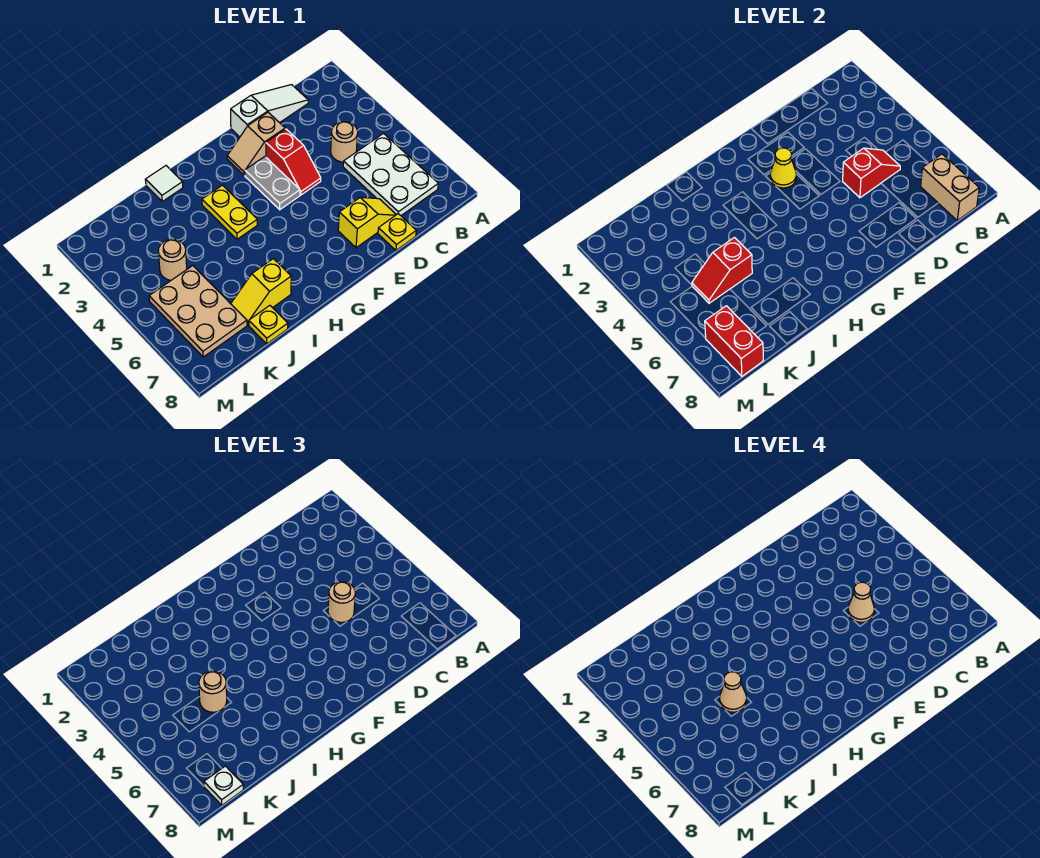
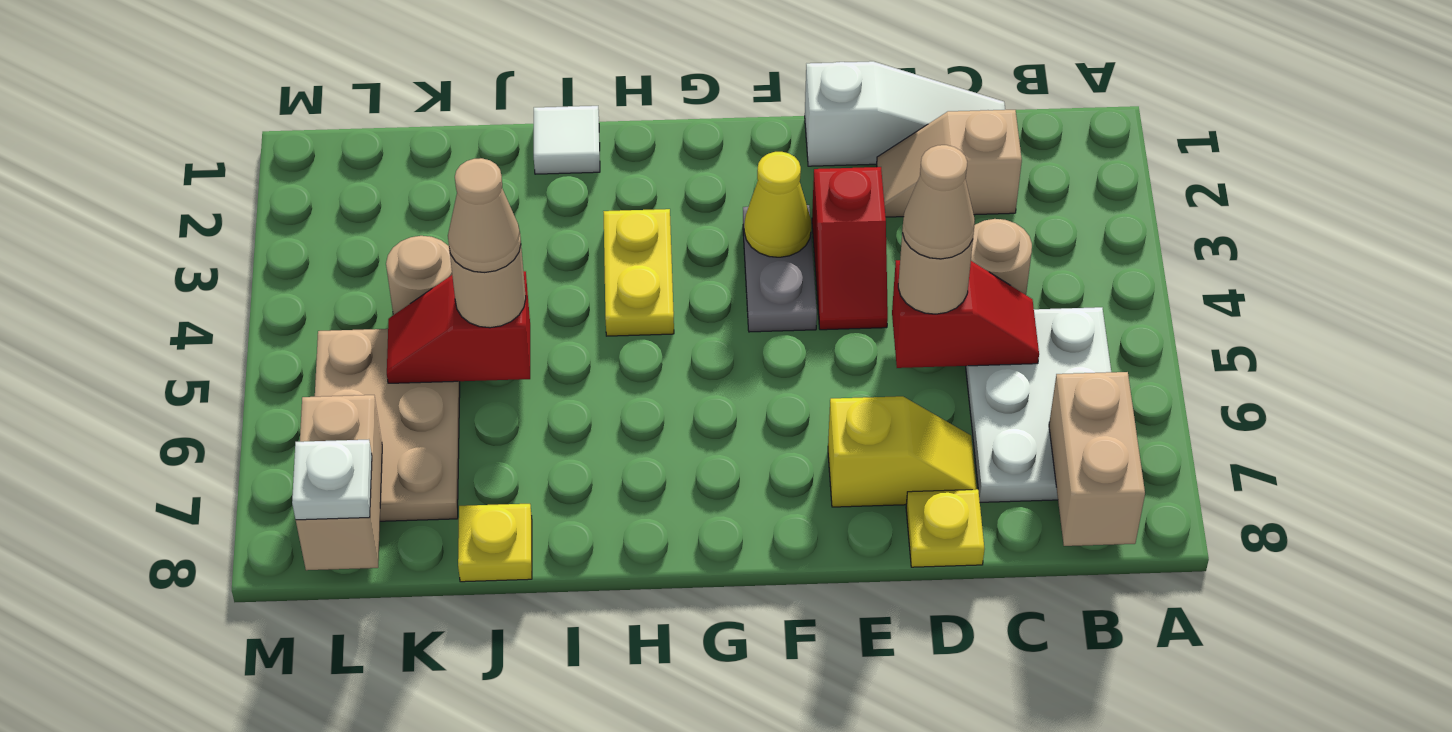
tan 1x2 slope [227,112,285,175] -> tan 1x2 slope moved to [877,110,1022,217]
yellow 1x2 slope [231,259,291,325] -> none
red 1x2 brick [705,306,763,376] -> tan 1x2 brick [296,395,382,570]

